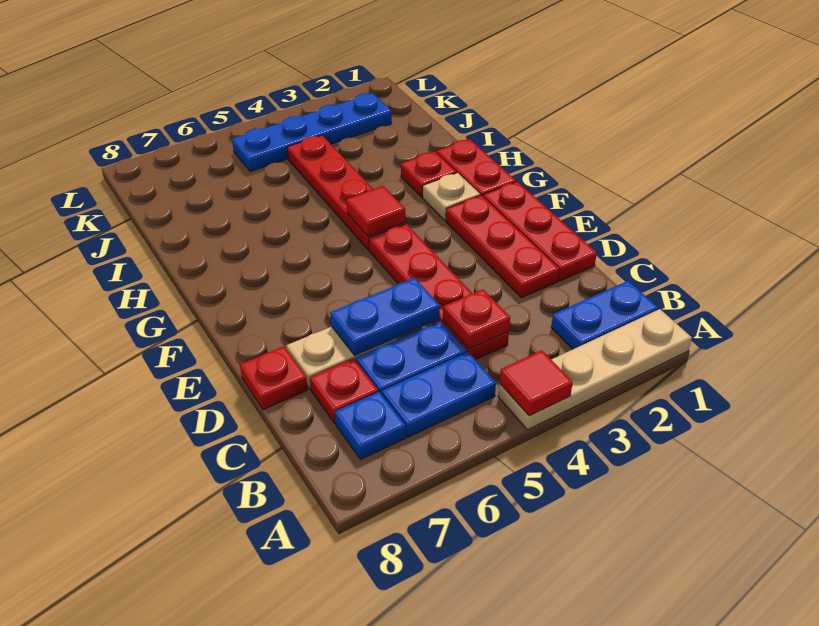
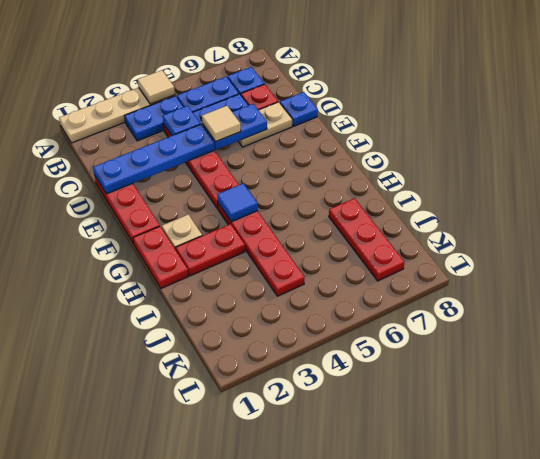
red 1x1 tile [500,350,573,416] -> tan 1x1 tile [138,70,175,104]
blue 1x2 plate [551,281,658,349] -> blue 1x2 plate moved to [125,96,183,141]
red 1x1 plate [443,289,510,349] -> blue 1x1 plate [163,106,201,136]
red 1x3 plate [446,195,559,298] -> red 1x3 plate moved to [329,198,404,281]
none -> tan 1x1 tile [202,106,241,142]
red 1x1 plate [240,346,308,409] -> blue 1x1 plate [280,92,318,126]
red 1x1 tile [346,186,405,236] -> blue 1x1 tile [217,183,258,222]
red 1x1 plate [401,151,456,197] -> red 1x2 plate [176,224,245,276]
blue 1x4 plate [232,93,392,171] -> blue 1x4 plate moved to [93,125,215,194]

